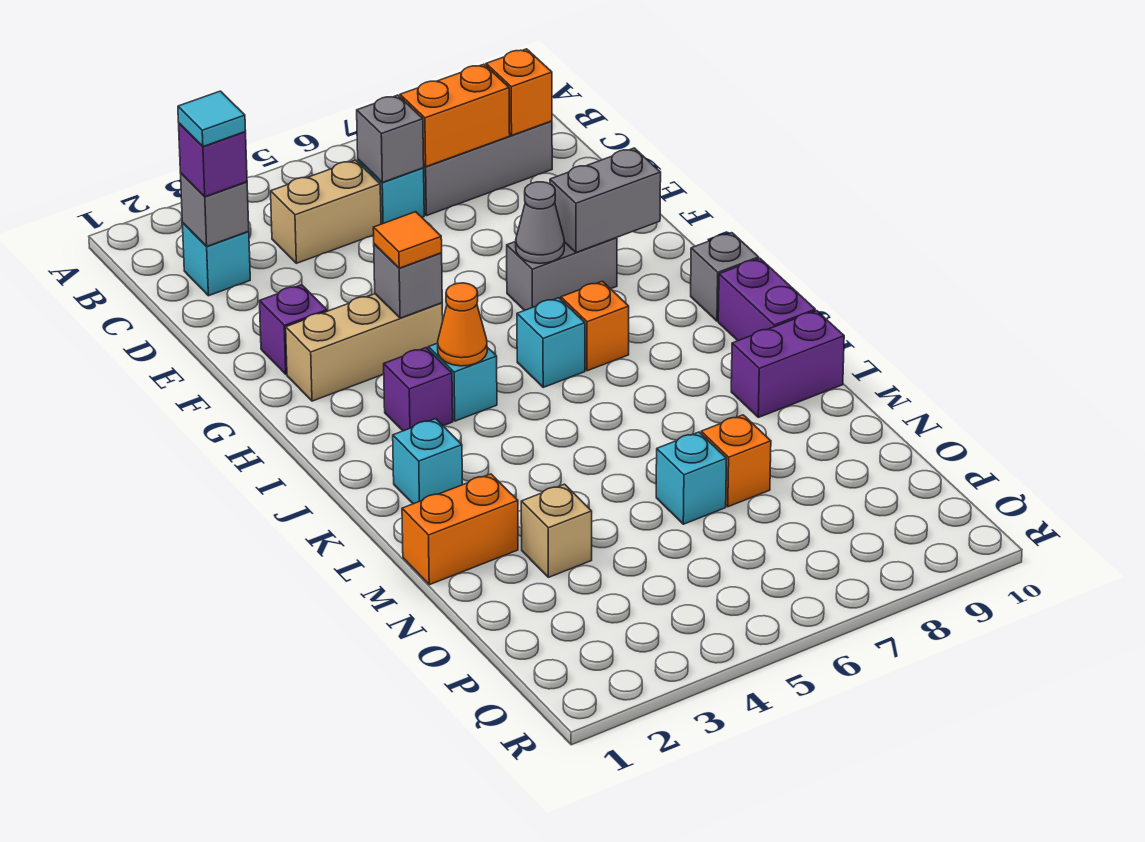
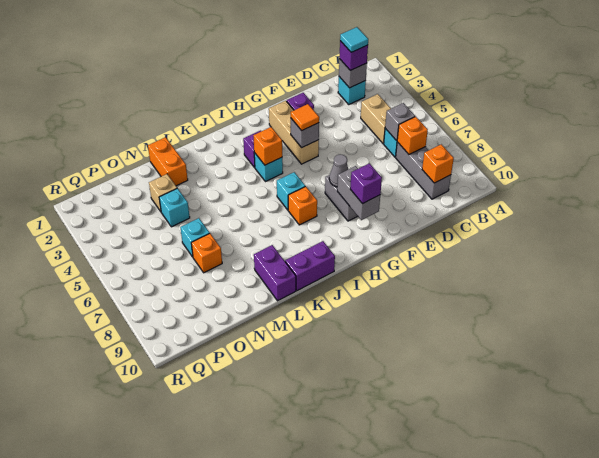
orange 1x2 brick [400,64,510,167] -> orange 1x1 brick [397,117,428,154]
none -> purple 1x1 brick [350,163,382,204]
orange 1x1 cone [438,283,487,366] -> orange 1x1 brick [253,127,282,165]
grey 1x1 brick [691,233,759,321] -> none
cyan 1x1 brick [393,419,462,504] -> cyan 1x1 brick moved to [159,188,190,227]

